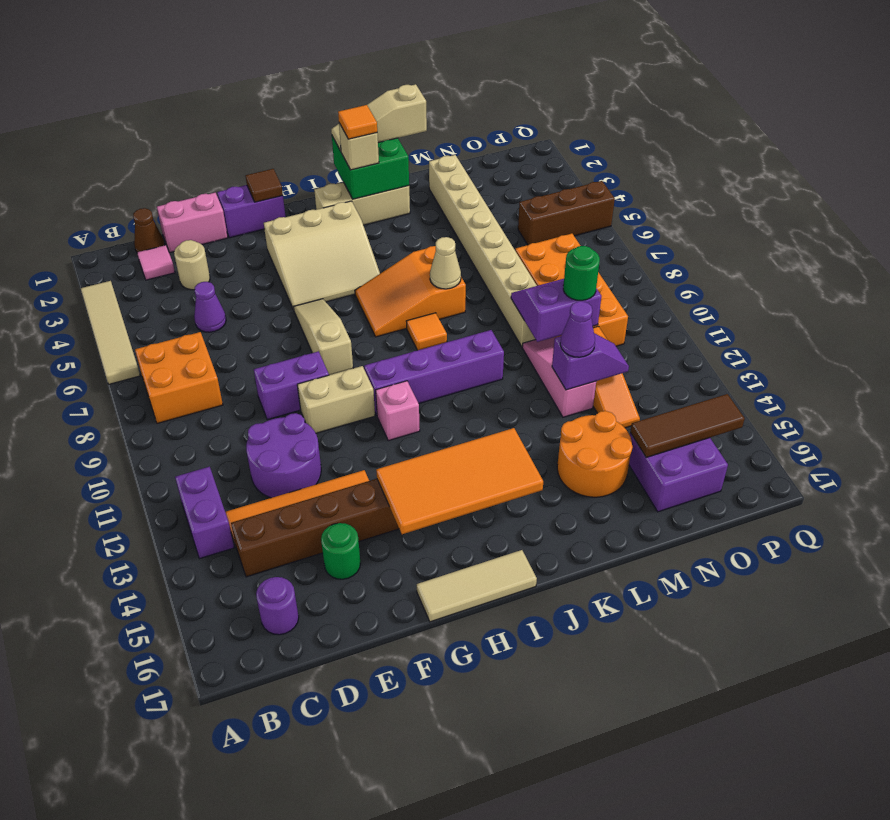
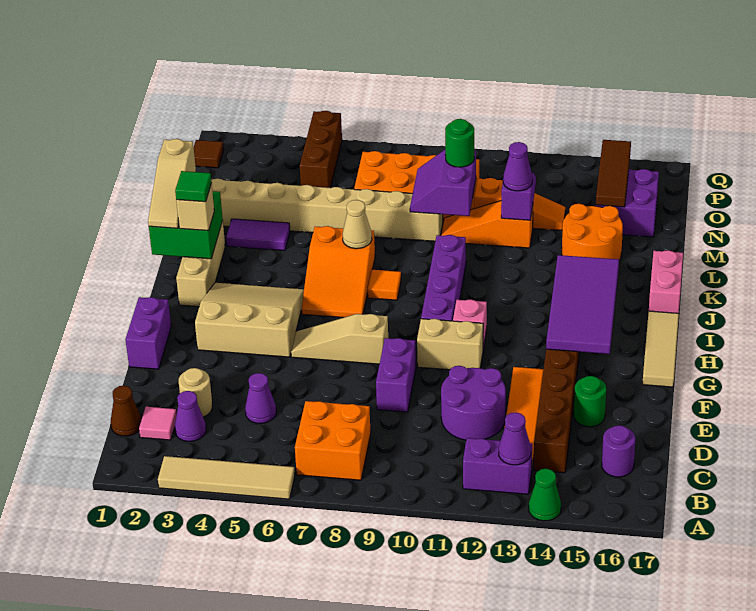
none -> green 1x1 cone [529,469,561,521]
none -> purple 1x1 cone [499,412,531,465]
none -> purple 1x1 cone [175,391,206,441]
pink 1x2 brick [157,193,228,253] -> pink 1x2 brick moved to [649,250,683,313]
tan 1x2 brick [297,366,375,433] -> tan 1x2 brick turned to [417,319,483,370]
brown 1x1 tile [246,169,283,202] -> brown 1x1 tile moved to [194,140,224,168]
tan 3x3 slope [264,201,380,310] -> tan 3x3 slope turned to [195,283,304,357]
orange 2x4 tile [376,428,543,534] -> purple 2x4 tile [546,255,619,354]
orange 1x1 tile [338,105,377,139] -> green 1x1 tile [175,171,212,202]
none -> purple 1x2 tile [226,219,290,251]
pink 1x3 slope [522,337,596,417] -> orange 1x3 slope [441,200,533,248]

